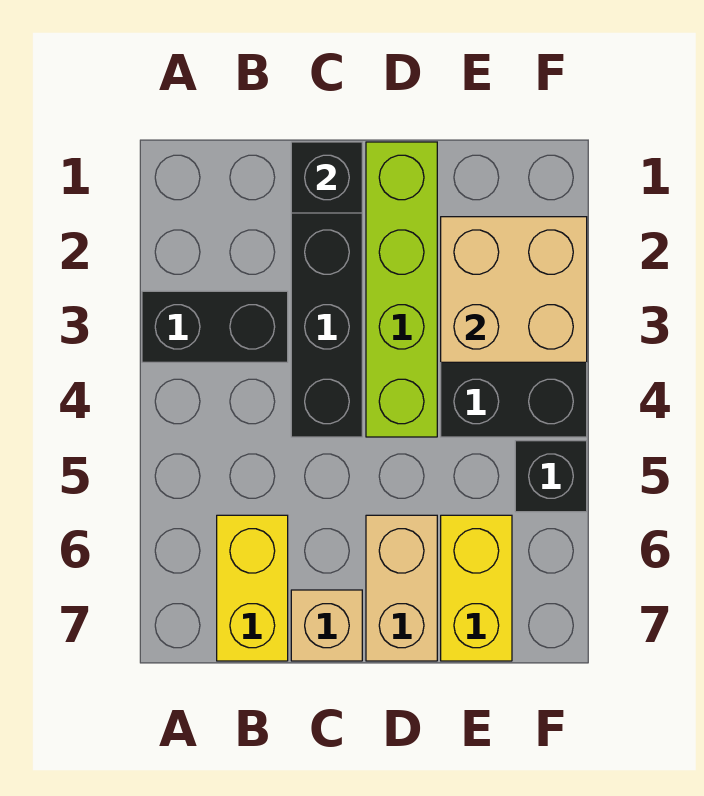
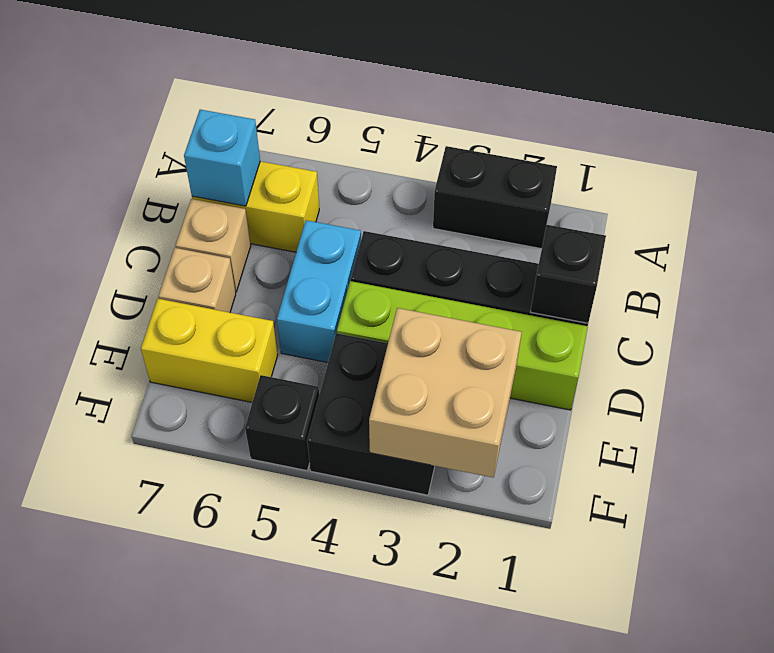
black 1x2 brick [142,291,288,362] -> black 1x2 brick turned to [433,146,557,249]
none -> cyan 1x1 brick [184,110,260,206]
none -> cyan 1x2 brick [277,220,361,362]
tan 1x2 brick [366,515,437,661] -> tan 1x1 brick [158,248,236,312]

